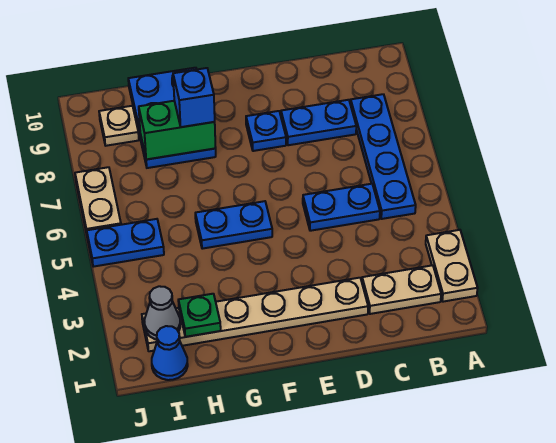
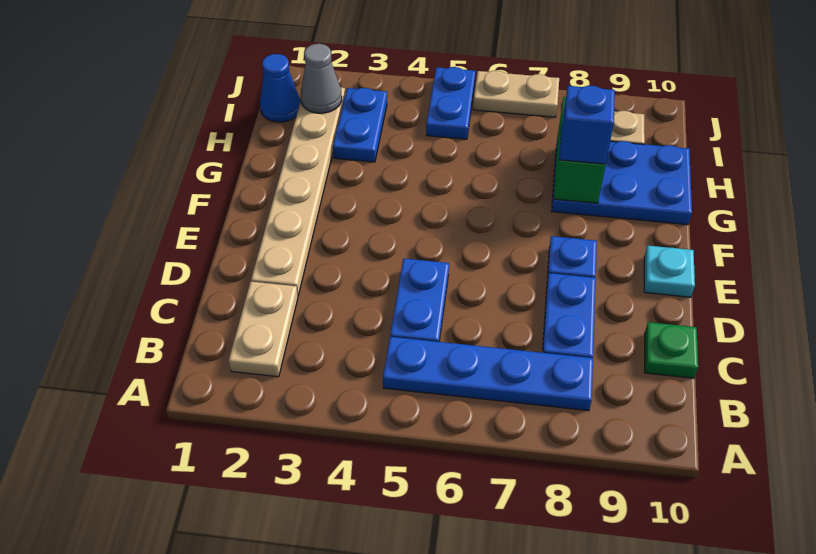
tan 1x2 plate [426,230,478,302] -> none
none -> cyan 1x1 plate [644,246,695,297]
blue 1x2 plate [195,201,272,249] -> blue 1x2 plate moved to [333,88,387,162]
green 1x1 plate [178,294,221,337] -> green 1x1 plate moved to [645,322,698,378]

